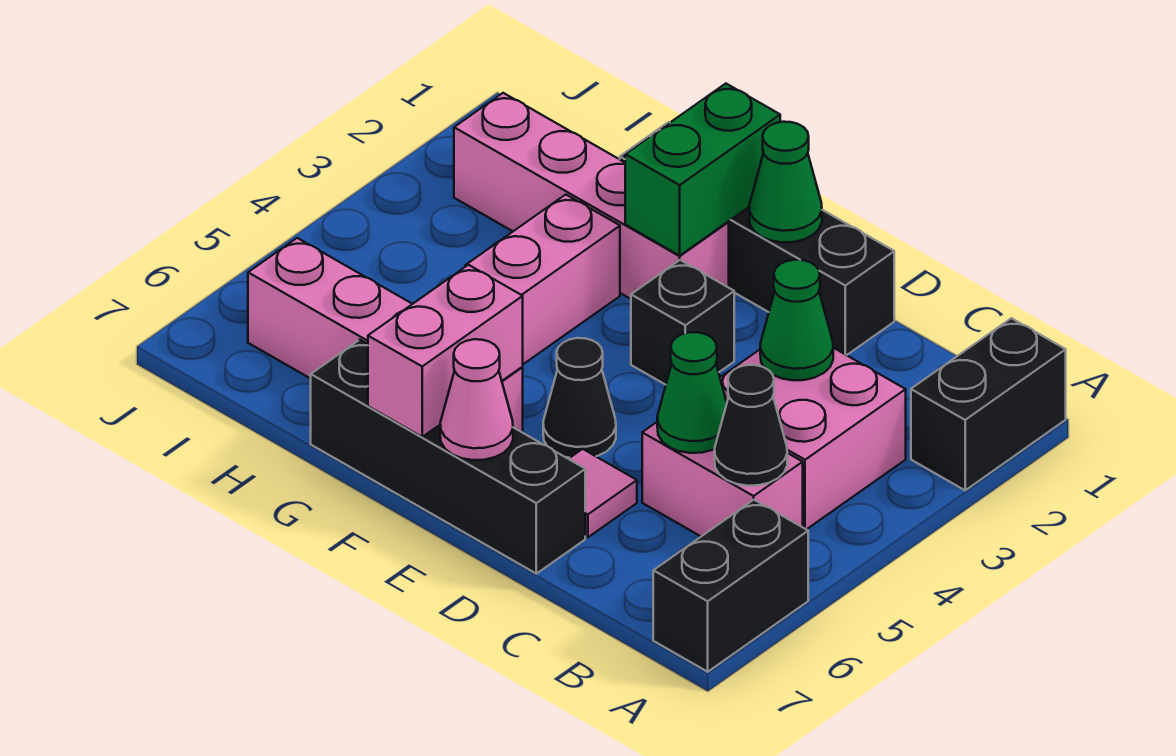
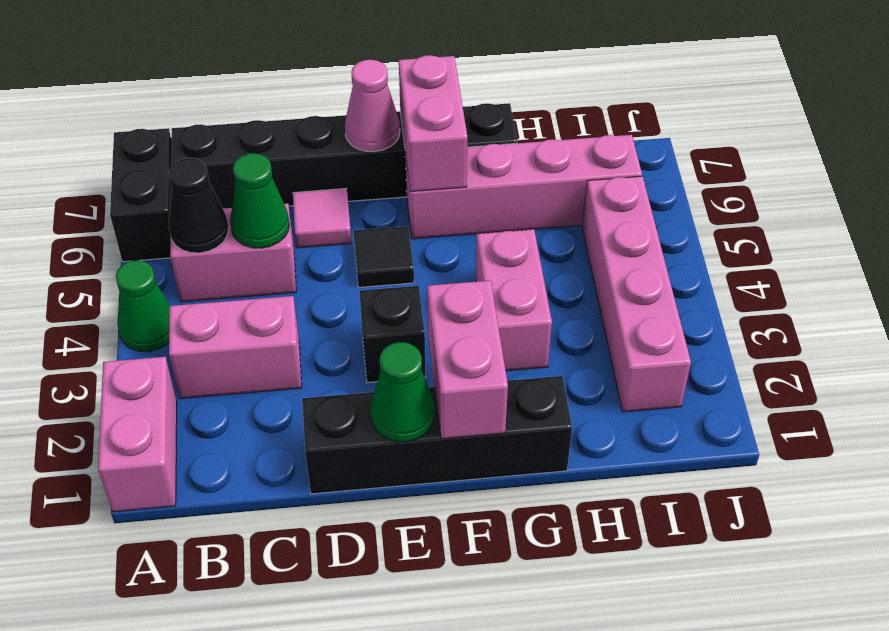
black 1x2 brick [911,318,1066,490] -> pink 1x2 brick [98,357,177,512]
pink 2x2 brick [720,348,906,529] -> pink 1x2 brick [169,296,302,398]
green 1x1 cone [760,260,833,380] -> green 1x1 cone moved to [116,260,170,352]
black 1x4 brick [311,340,585,574] -> black 1x6 brick [171,103,517,209]
black 1x1 cone [543,338,616,458] -> black 1x1 tile [353,226,414,287]
green 1x2 brick [625,84,780,255] -> pink 1x2 brick [427,280,508,439]
pink 1x4 brick [454,93,729,299] -> pink 1x4 brick turned to [582,176,691,412]

